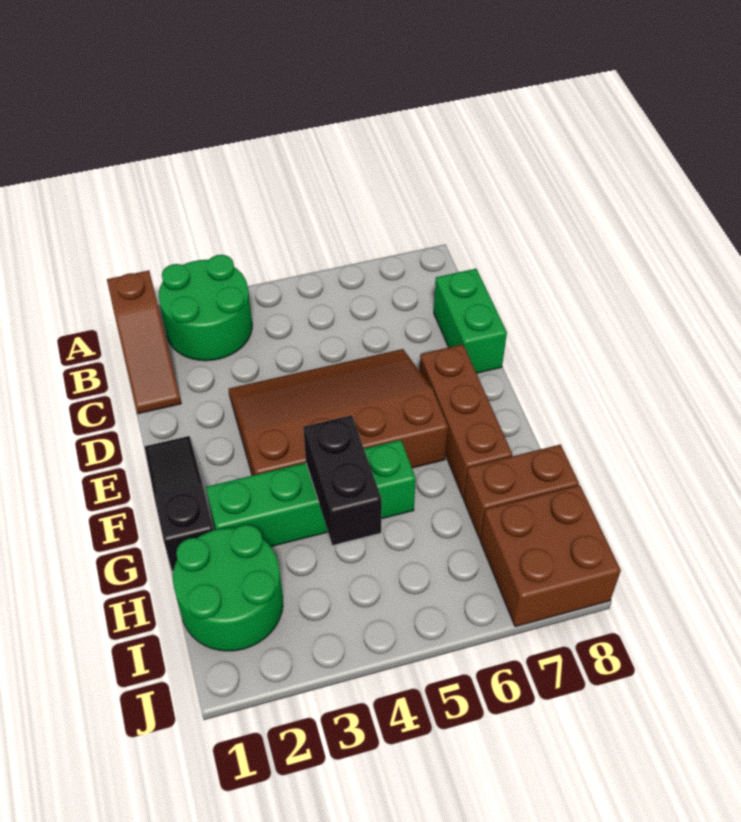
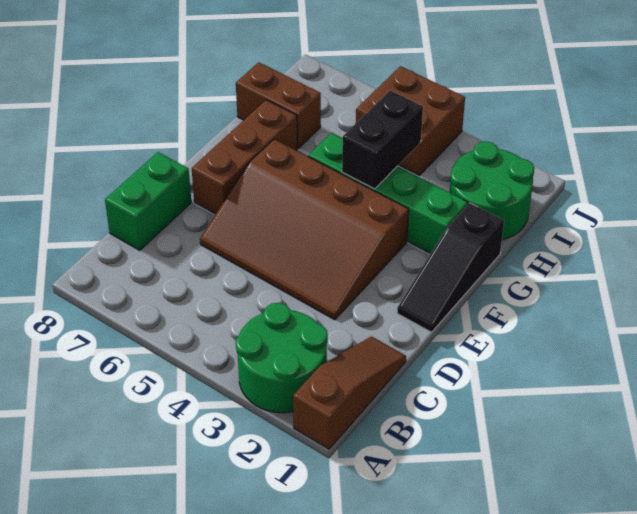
brown 2x2 brick [480,485,621,627] -> brown 2x2 brick moved to [356,66,465,175]

